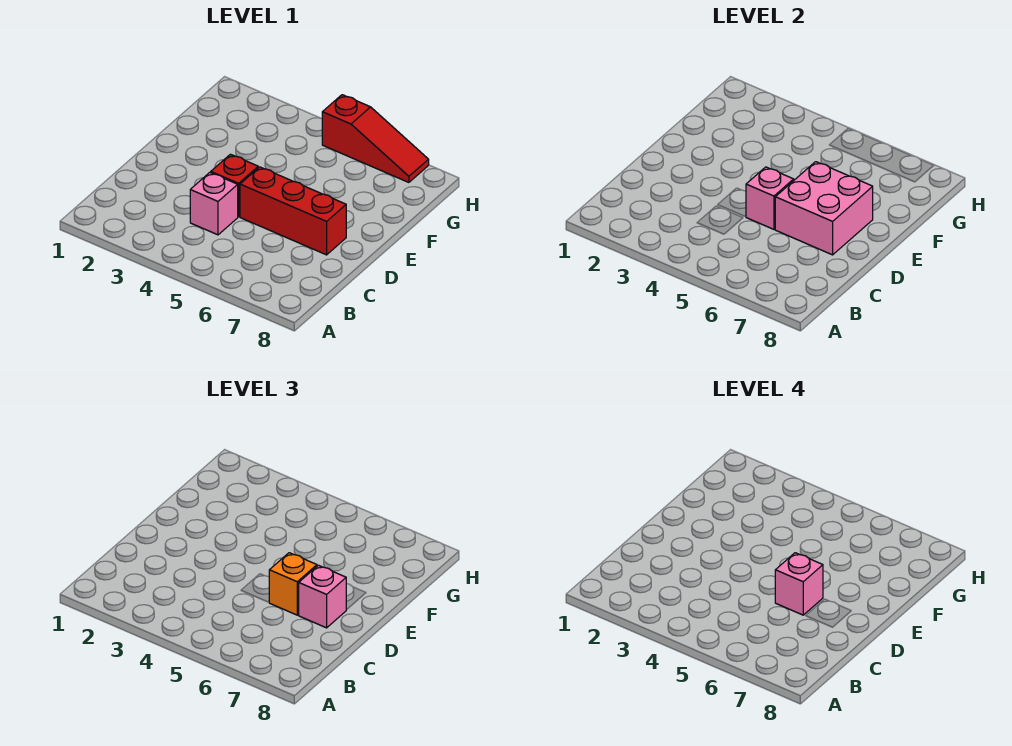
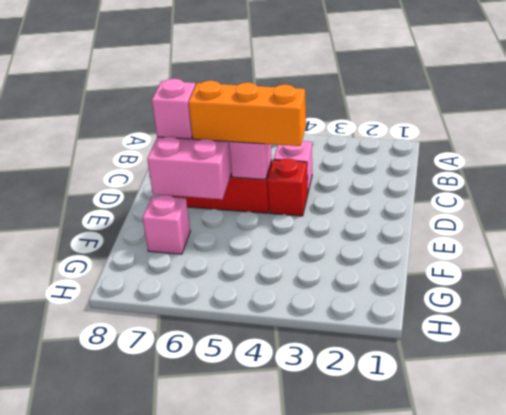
orange 1x1 brick [269,553,317,615] -> orange 1x3 brick [188,81,306,146]
pink 1x1 brick [775,553,823,615] -> pink 1x1 brick moved to [143,195,190,254]
red 1x3 slope [322,95,429,182] -> none

